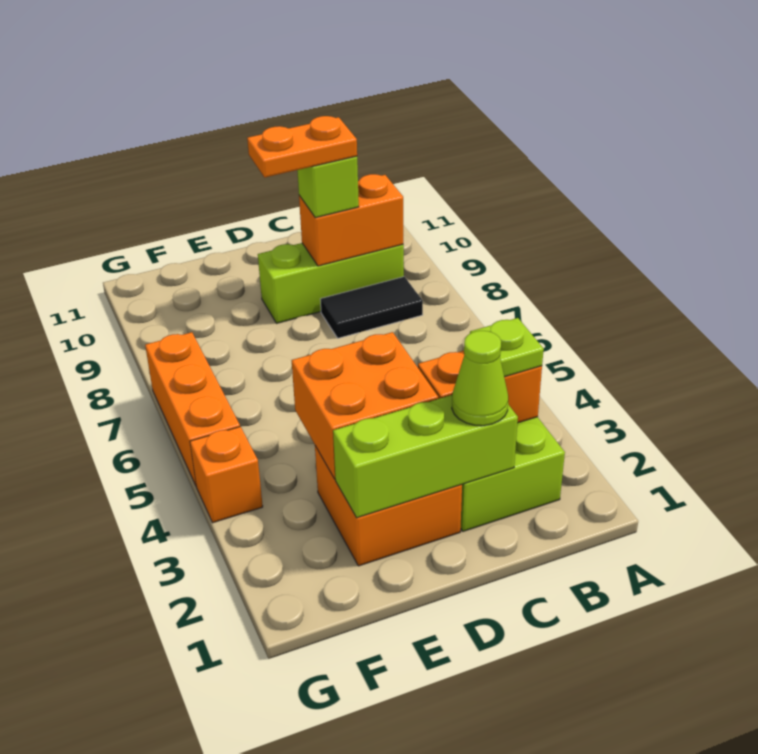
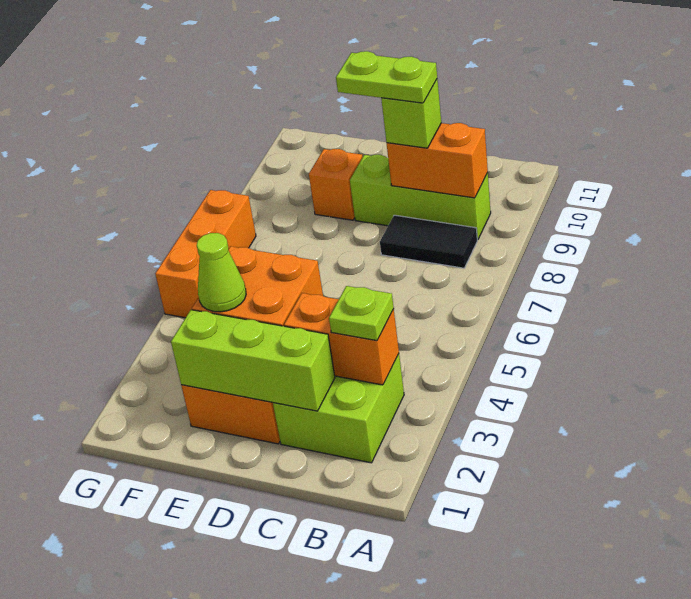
lime 1x1 cone [452,331,508,426] -> lime 1x1 cone moved to [197,233,246,312]
orange 1x2 plate [247,116,357,178] -> lime 1x2 plate [336,51,437,103]
orange 1x1 brick [190,427,263,523] -> orange 1x1 brick moved to [309,149,363,220]

